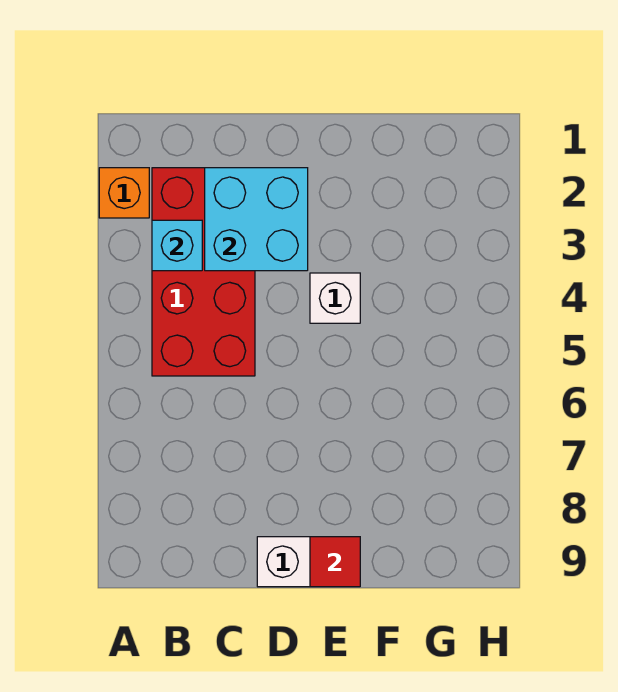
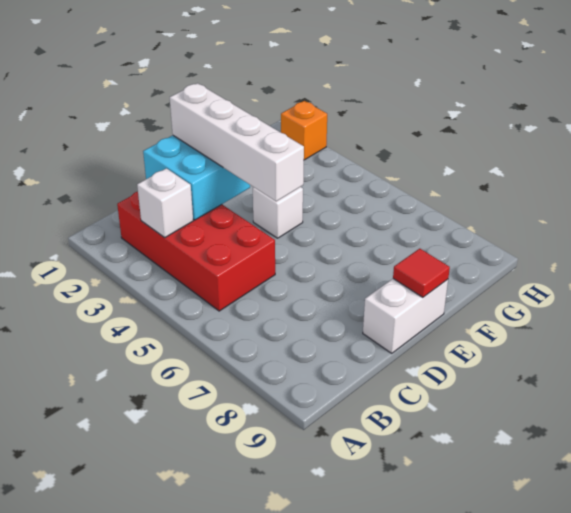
orange 1x1 brick [99,168,149,218] -> orange 1x1 brick moved to [281,101,327,160]
cyan 1x1 brick [152,220,202,271] -> white 1x1 brick [137,168,193,238]
none -> white 1x4 brick [170,83,304,201]

